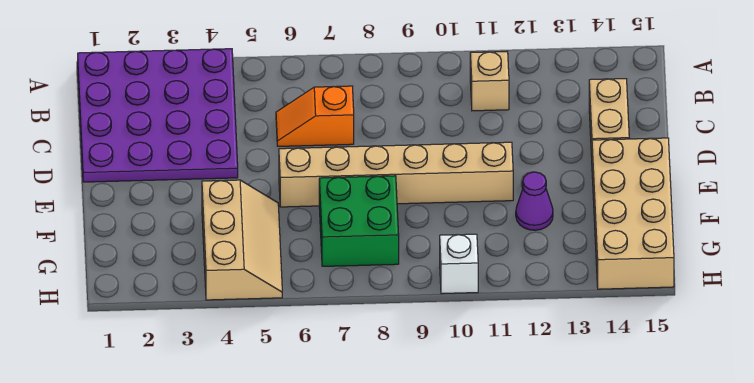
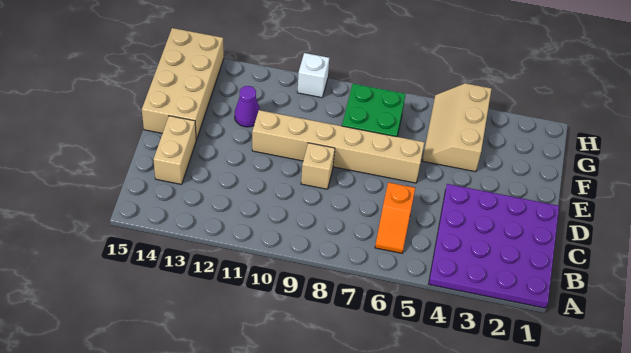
tan 1x1 brick [470,52,509,111] -> tan 1x1 brick moved to [301,143,335,189]
orange 1x2 slope [276,86,354,146] -> orange 1x2 slope turned to [375,182,415,253]

